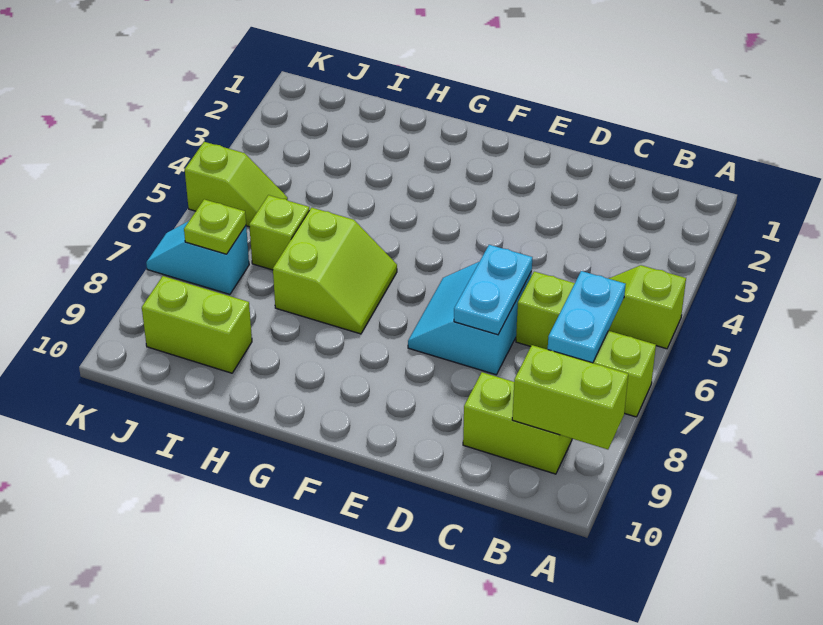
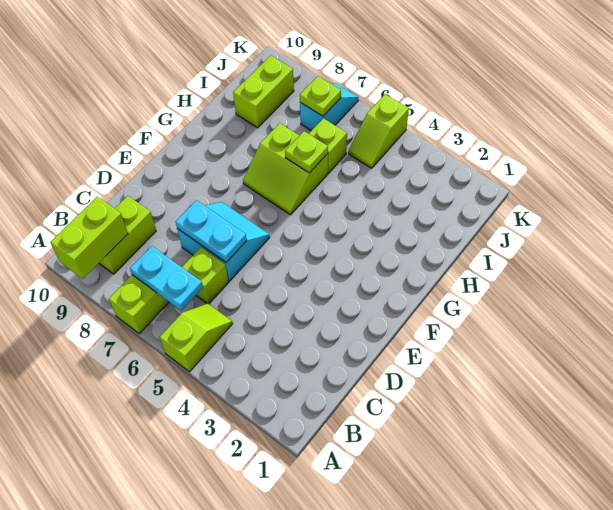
none -> lime 1x1 plate [285,131,328,173]

